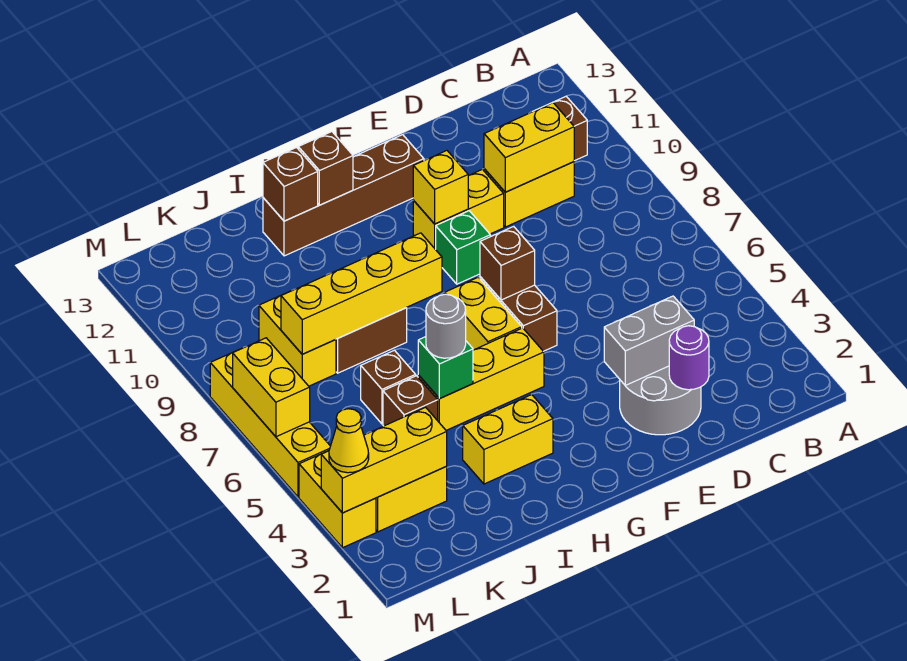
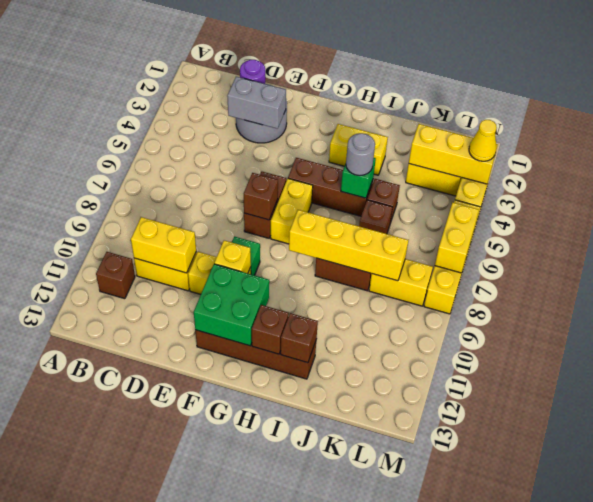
none -> green 2x2 brick [194,264,269,346]
yellow 1x3 brick [418,328,544,430] -> brown 1x3 brick [288,158,373,216]
yellow 1x2 brick [259,291,336,386] -> yellow 1x2 brick turned to [369,259,433,306]

